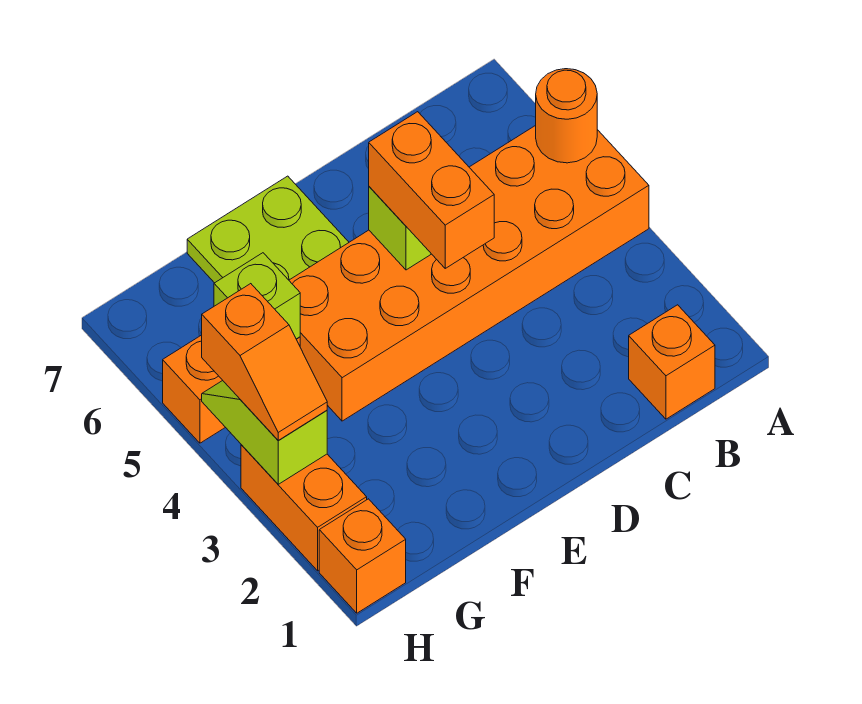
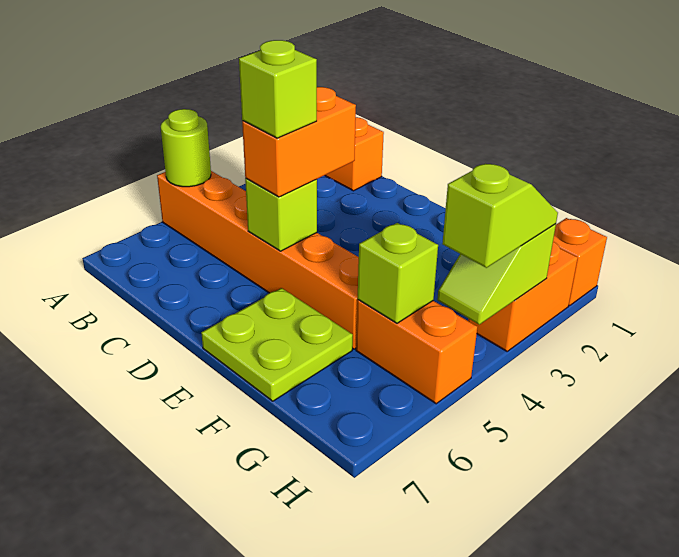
orange 2x6 brick [289,125,649,421] -> orange 1x6 brick [157,171,359,349]
orange 1x1 round brick [536,69,597,163] -> lime 1x1 round brick [161,109,211,187]
none -> lime 1x1 brick [239,40,317,138]
orange 1x2 slope [202,284,327,441] -> lime 1x2 slope [442,164,558,268]

